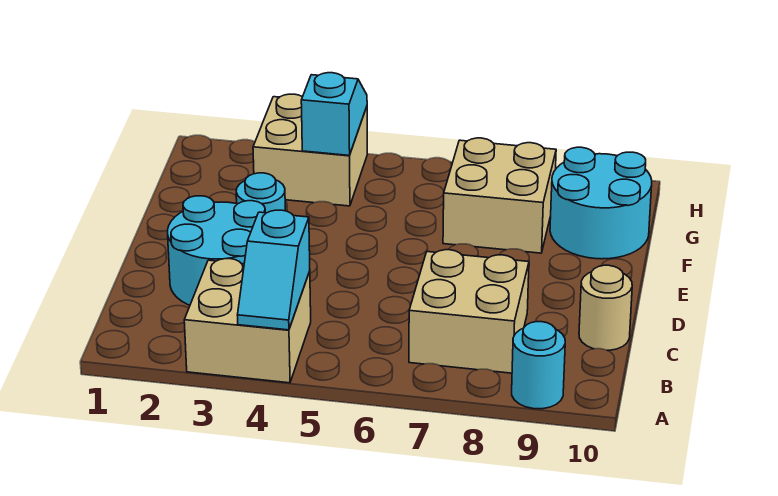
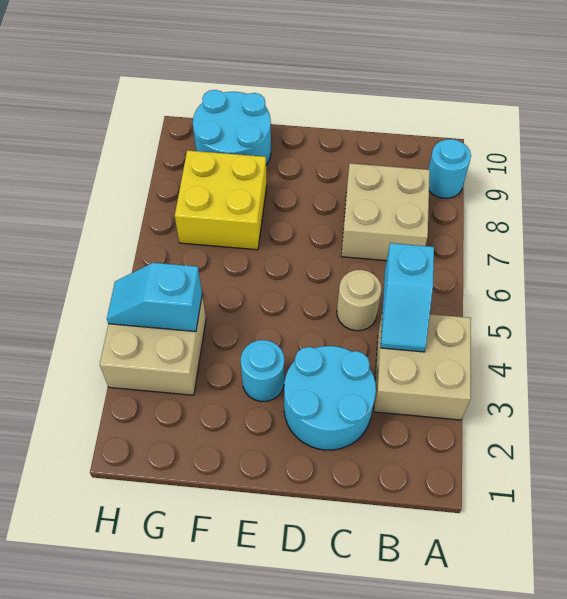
cyan 1x2 slope [237,210,310,330] -> cyan 1x2 slope turned to [381,243,434,352]
tan 1x1 round brick [579,265,632,350] -> tan 1x1 round brick moved to [337,270,382,331]
tan 2x2 brick [443,138,556,253] -> yellow 2x2 brick [175,150,267,250]

